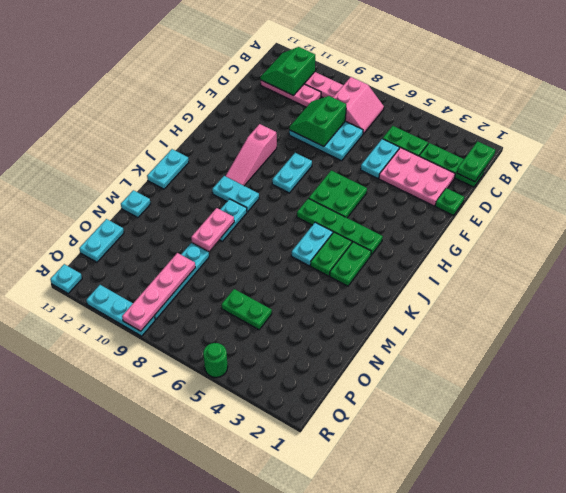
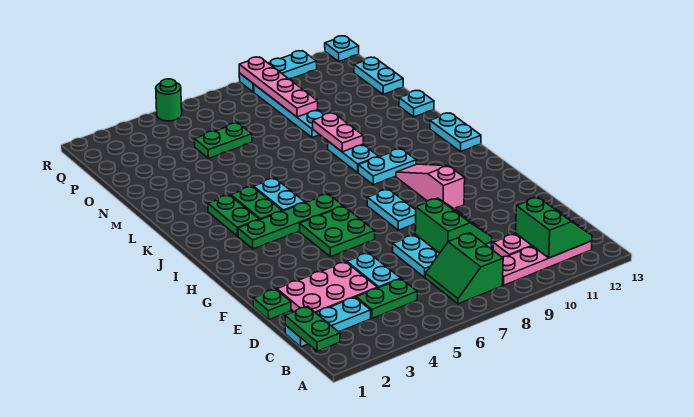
pink 2x2 slope [333,77,384,134] -> green 2x2 slope [425,233,503,304]
green 1x3 plate [420,143,484,187] -> cyan 1x3 plate [285,297,371,347]

